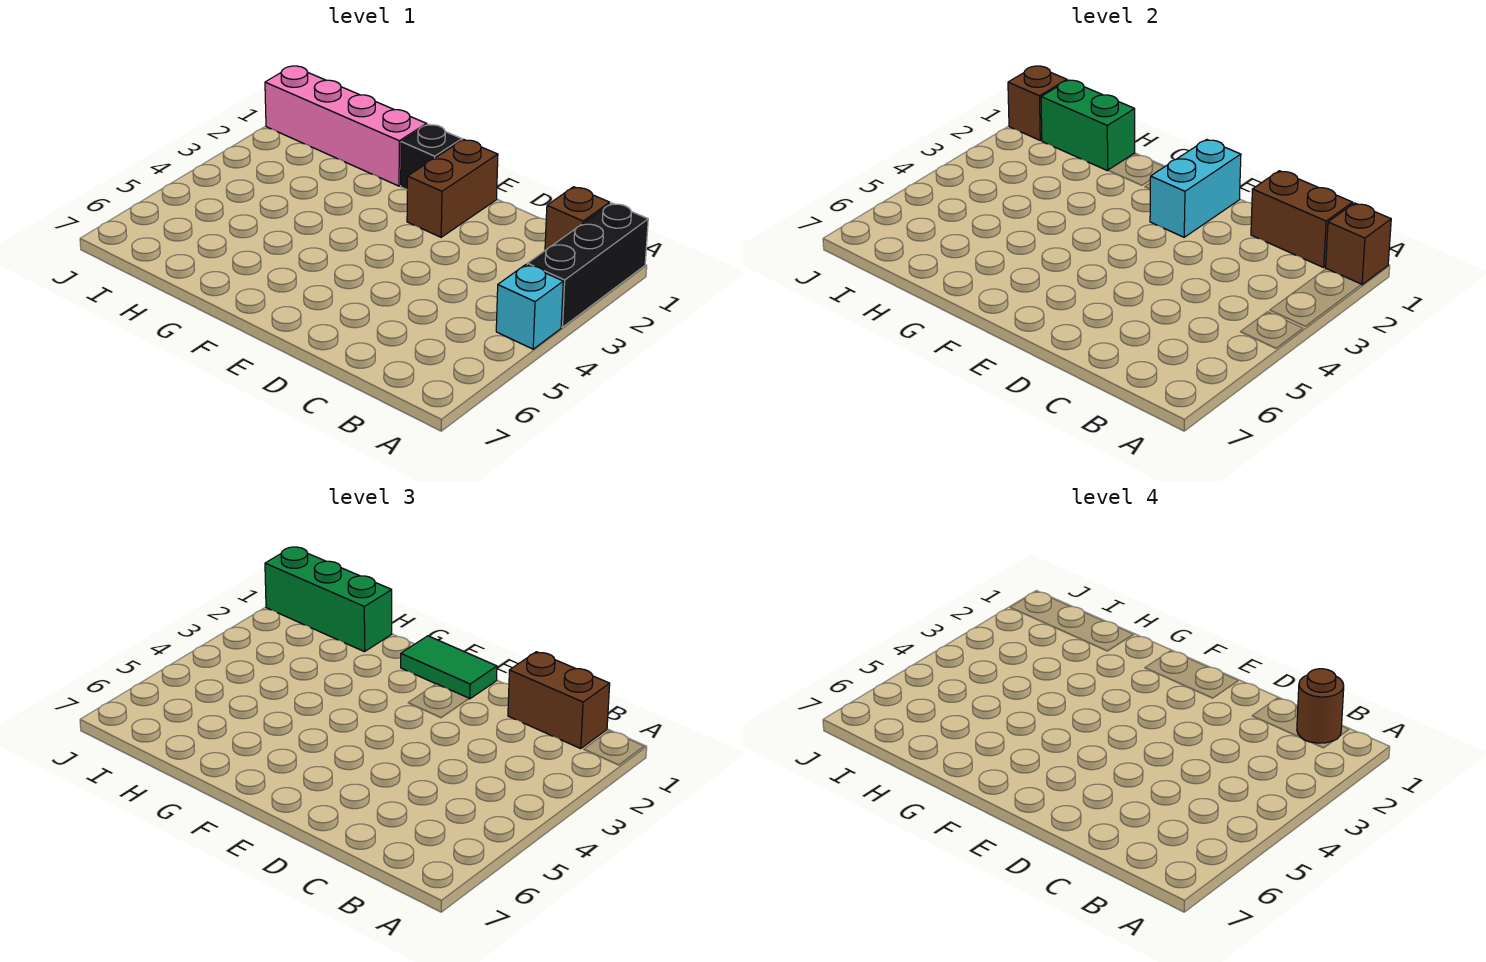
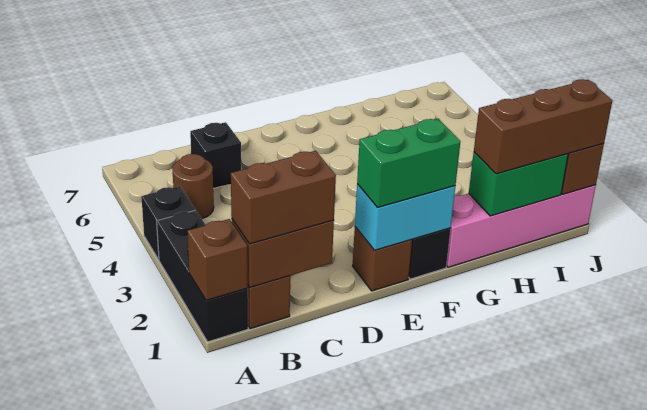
cyan 1x1 brick [496,264,563,349] -> black 1x1 brick [141,186,195,260]
brown 1x1 round brick [1297,669,1344,743] -> brown 1x1 round brick moved to [173,154,214,219]
none -> black 1x1 brick [190,122,241,189]
brown 1x2 brick [407,139,498,237] -> brown 1x1 brick [353,227,412,291]
cyan 1x2 brick [1150,139,1241,237] -> cyan 1x2 brick turned to [355,184,455,250]
green 1x2 tile [401,636,497,699] -> green 1x2 brick [357,119,460,208]
green 1x3 brick [265,547,392,652] -> brown 1x3 brick [474,79,612,174]

